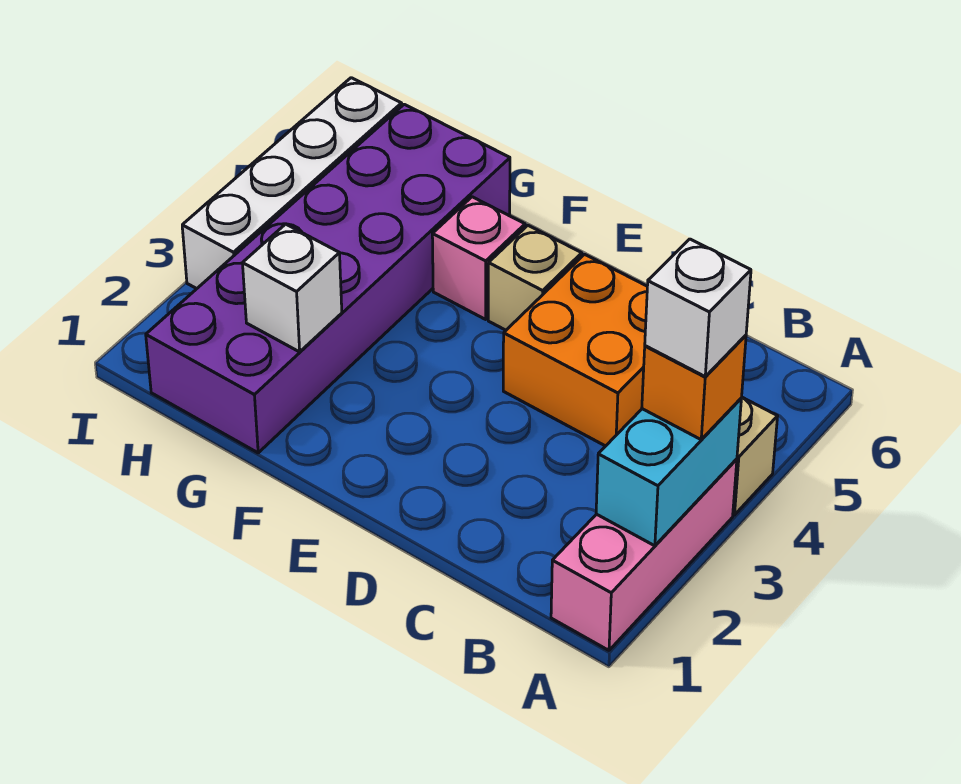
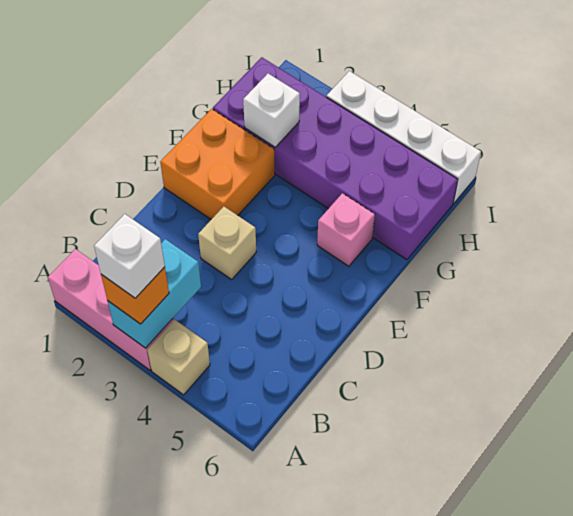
cyan 1x2 brick [596,399,741,546] -> cyan 1x2 brick turned to [108,239,201,348]
orange 2x2 brick [503,254,647,446] -> orange 2x2 brick moved to [160,109,275,219]
tan 1x1 brick [488,226,582,330] -> tan 1x1 brick moved to [198,206,256,279]

